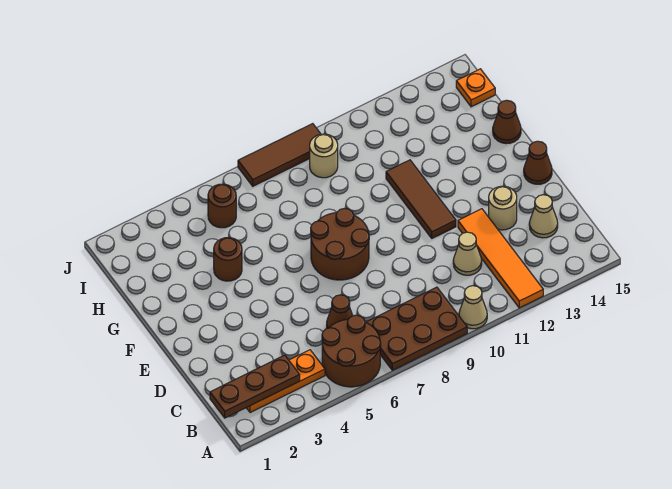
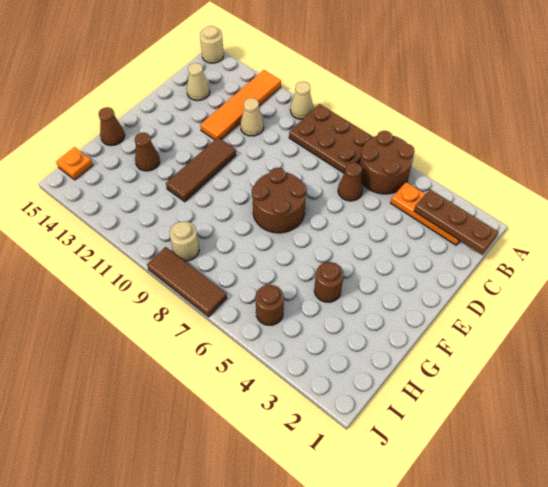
tan 1x1 round brick [489,186,517,230] -> tan 1x1 round brick moved to [200,26,224,63]
brown 1x1 cone [524,141,552,184] -> brown 1x1 cone moved to [135,133,160,171]

